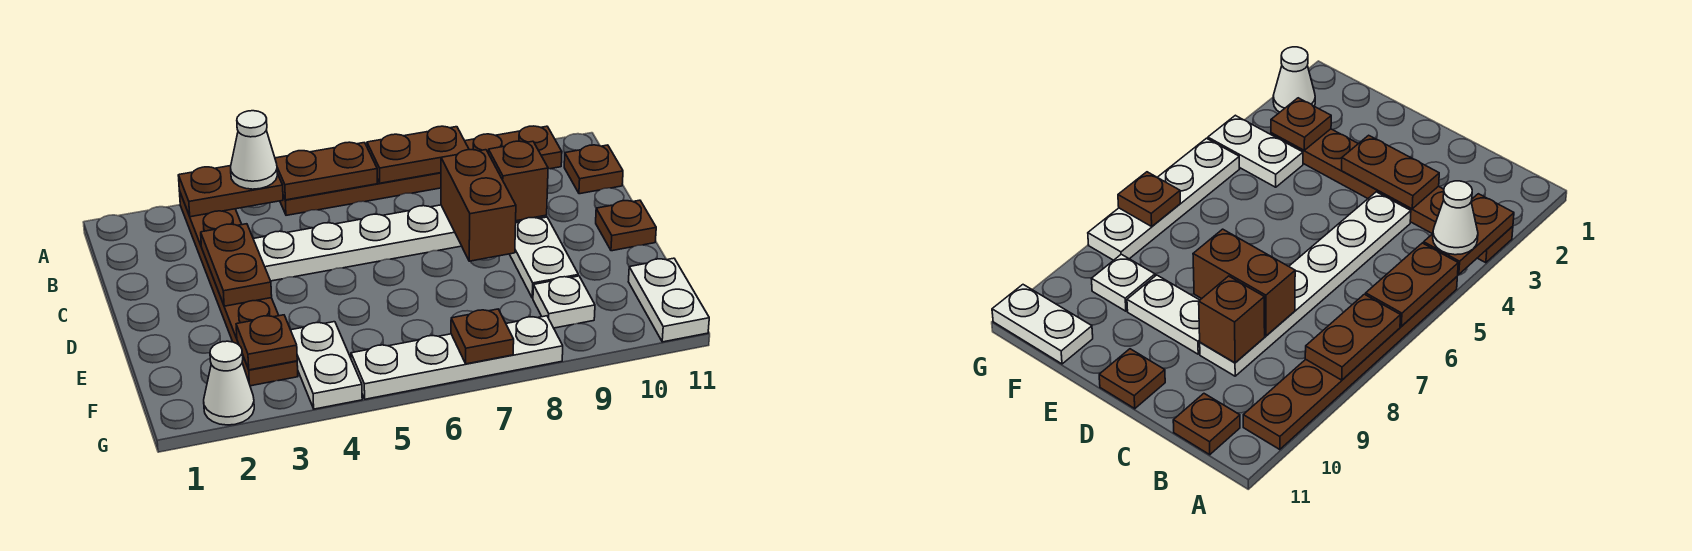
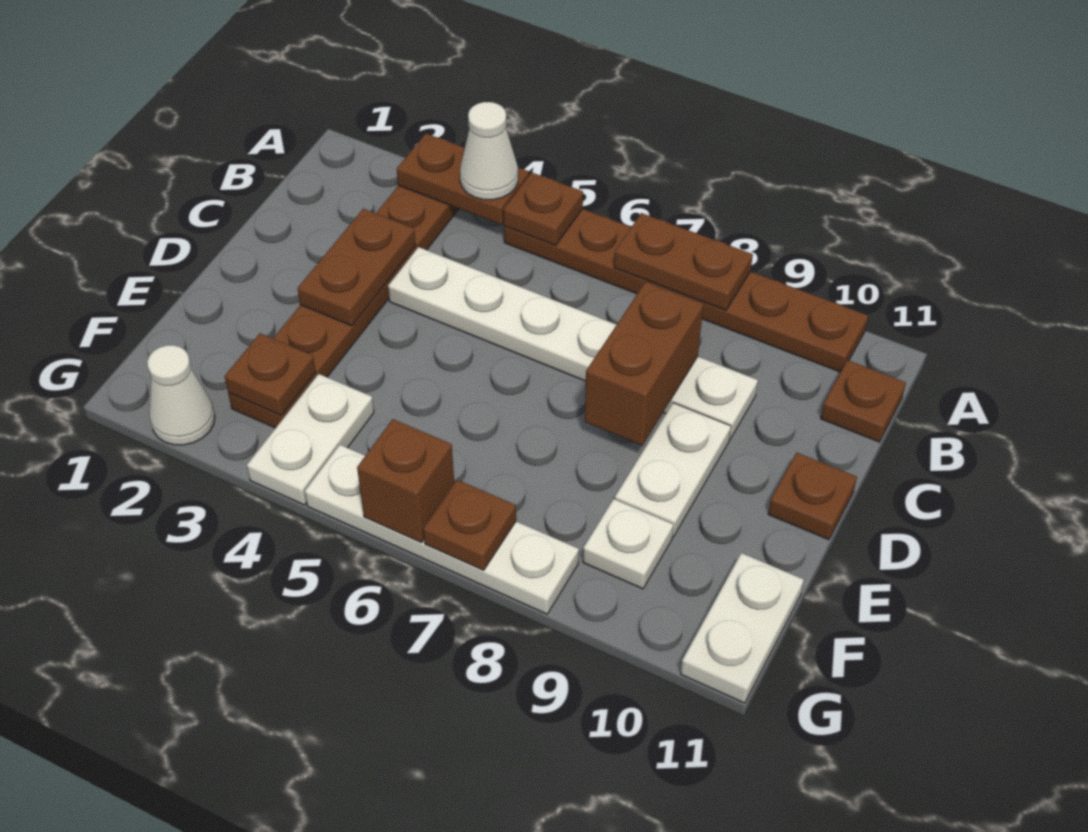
brown 1x2 plate [275,142,377,200] -> brown 1x1 plate [504,172,583,245]
brown 1x1 brick [488,141,548,221] -> brown 1x1 brick moved to [357,419,454,543]

